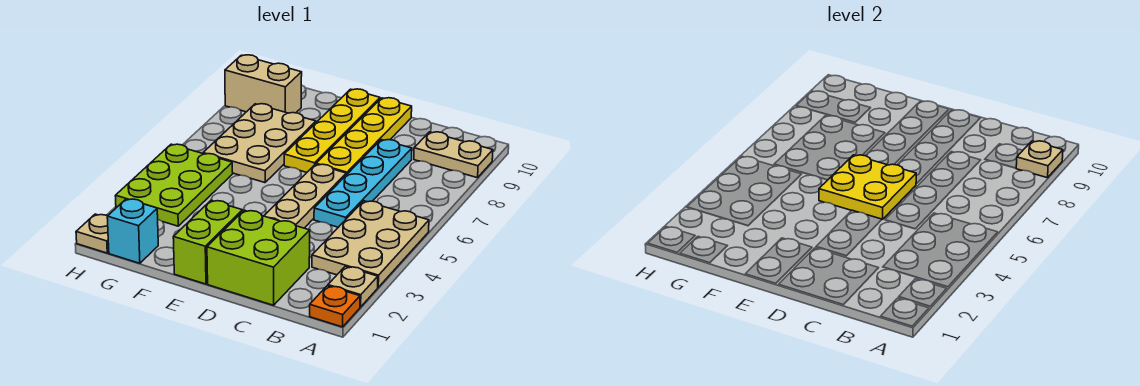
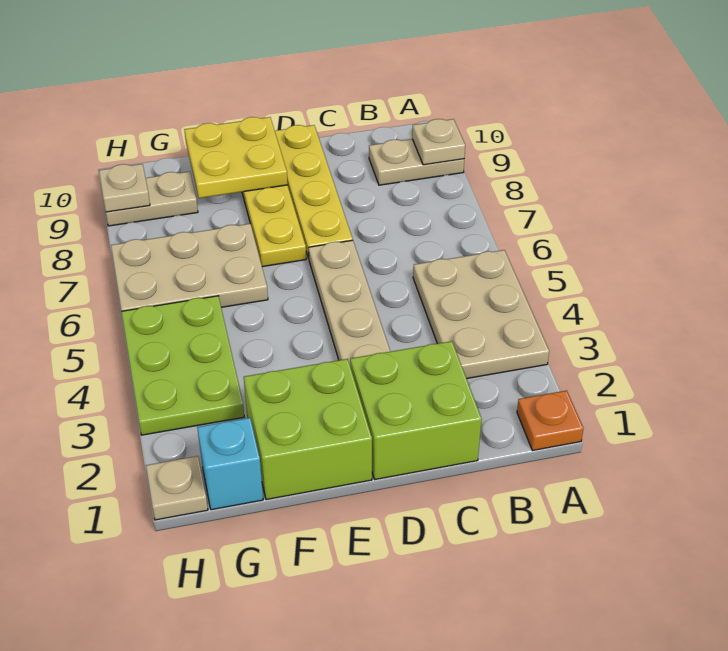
tan 1x1 plate [328,266,378,307] -> tan 1x1 plate moved to [99,164,150,212]
cyan 1x4 plate [314,140,412,227] -> none
yellow 2x2 plate [819,155,916,220] -> yellow 2x2 plate moved to [184,117,288,198]
lime 1x2 brick [173,200,242,284] -> lime 2x2 brick [244,359,372,500]
tan 2x3 plate [203,104,316,183] -> tan 2x3 plate turned to [111,224,268,311]
tan 1x2 brick [225,55,302,113] -> tan 1x2 plate [106,172,198,226]

